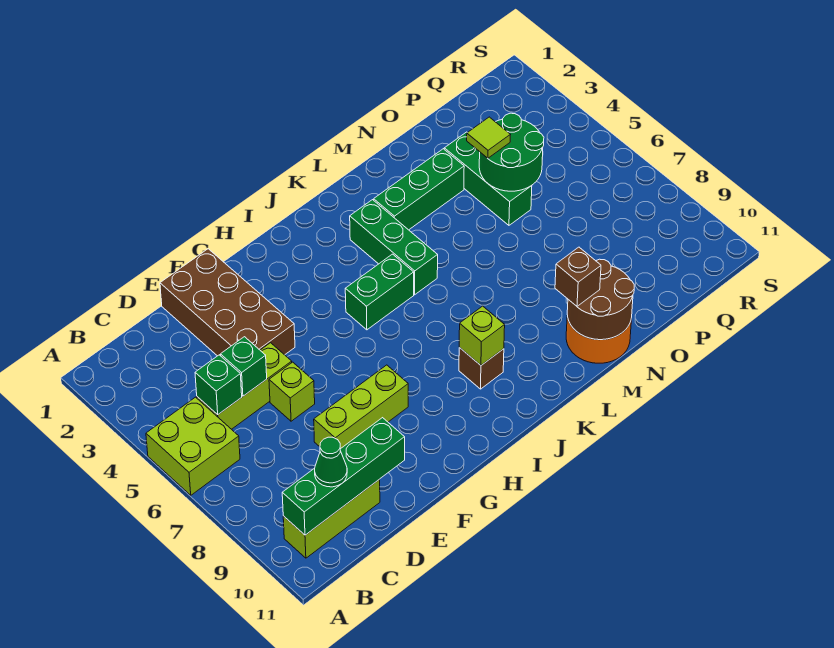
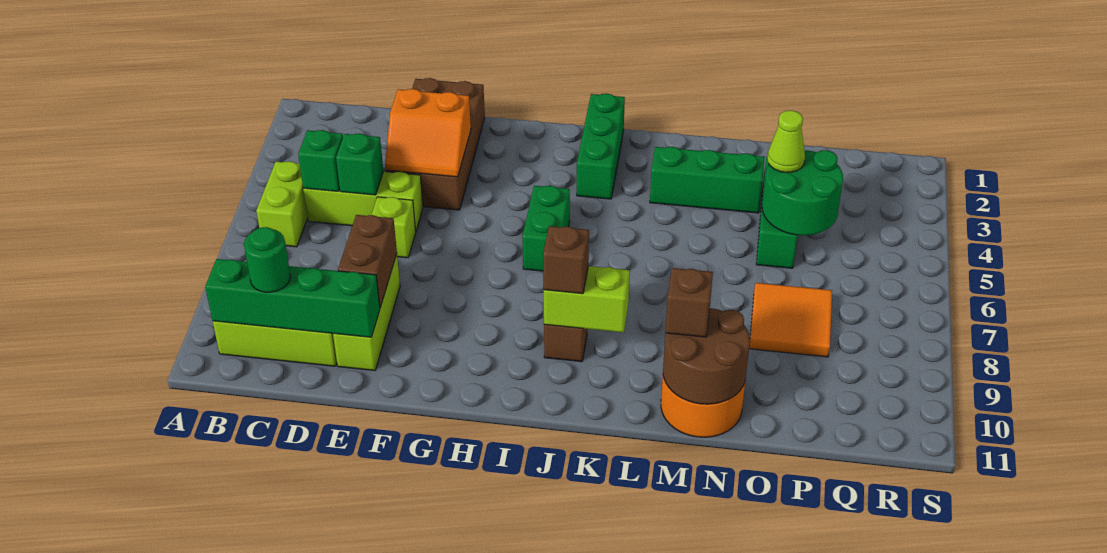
lime 2x2 brick [146,397,240,495] -> lime 1x2 brick [256,161,308,247]
green 1x1 cone [315,437,347,487] -> green 1x1 round brick [244,227,290,292]
none -> orange 2x2 slope [385,89,471,177]
lime 1x3 brick [314,365,408,449] -> lime 1x3 brick turned to [333,254,400,371]
none -> brown 1x2 brick [338,215,397,307]
green 1x2 brick [345,254,414,330] -> green 1x2 brick turned to [522,186,570,271]
lime 1x1 brick [459,306,505,365] -> lime 1x2 brick [544,266,630,333]
none -> brown 1x1 brick [543,226,589,294]
green 1x3 brick [350,200,438,295] -> green 1x3 brick moved to [577,94,625,199]
lime 1x1 tile [467,117,510,158] -> lime 1x1 cone [767,110,805,172]
none -> orange 2x2 tile [749,283,832,357]

